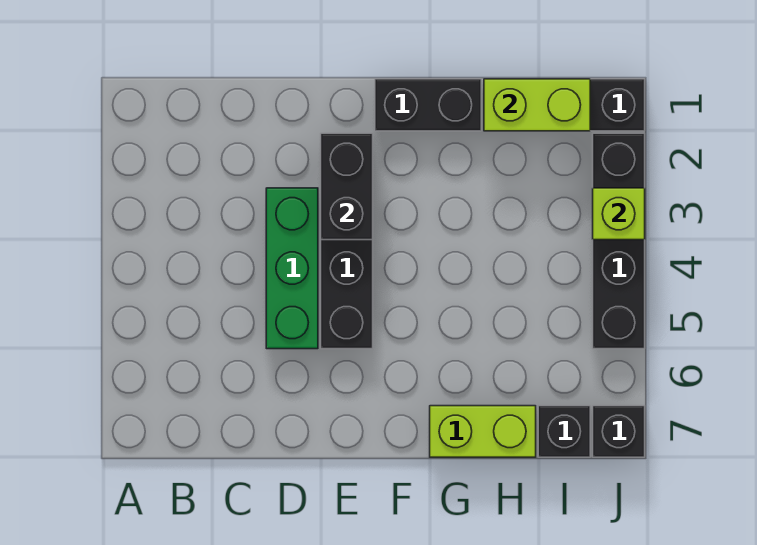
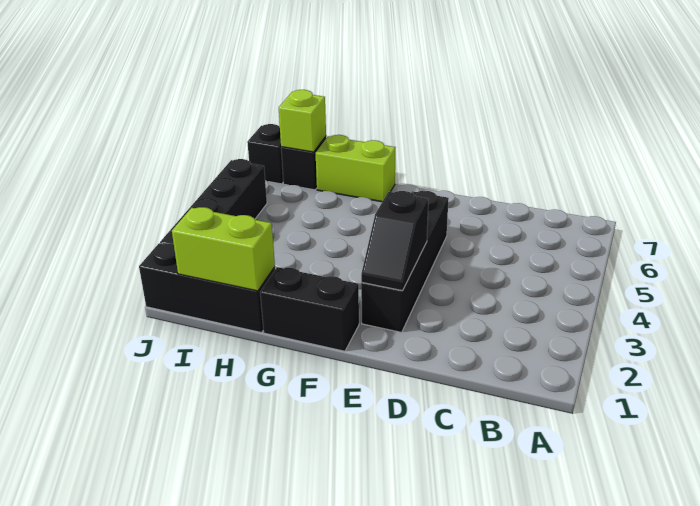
green 1x3 brick [266,188,318,349] -> none
black 1x2 brick [321,133,373,240] -> black 1x2 slope [361,191,429,291]
lime 1x1 brick [593,188,645,240] -> lime 1x1 brick moved to [279,90,326,152]

